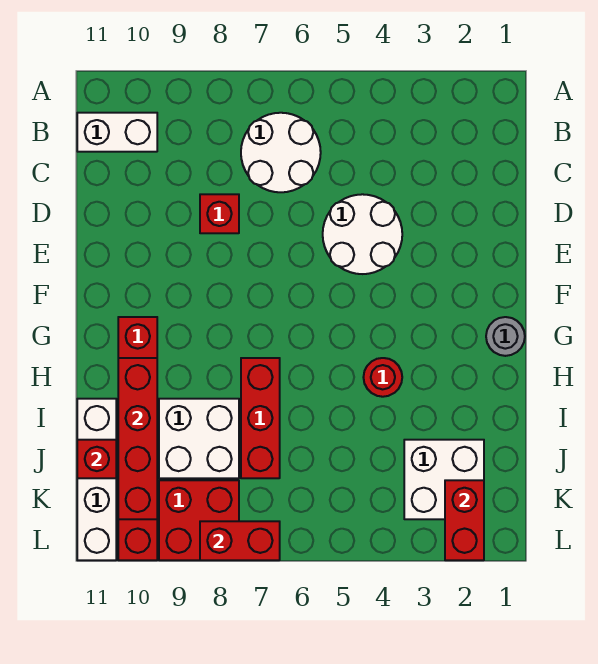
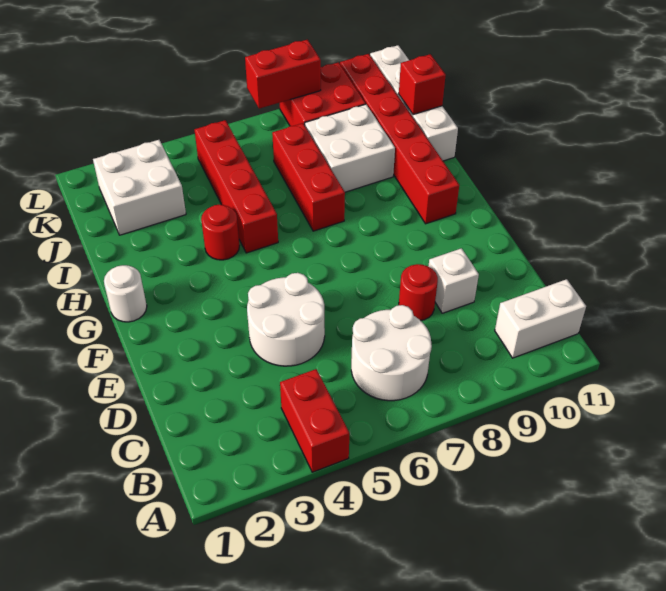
red 1x1 brick [200,194,239,233] -> red 1x1 round brick [399,264,438,321]
none -> white 1x1 brick [428,248,479,313]
grey 1x1 round brick [486,317,525,356] -> white 1x1 round brick [104,265,147,322]
red 1x4 brick [118,358,157,519] -> red 1x4 brick moved to [195,120,278,253]
red 1x2 brick [445,480,484,560] -> red 1x2 brick moved to [280,369,349,472]

